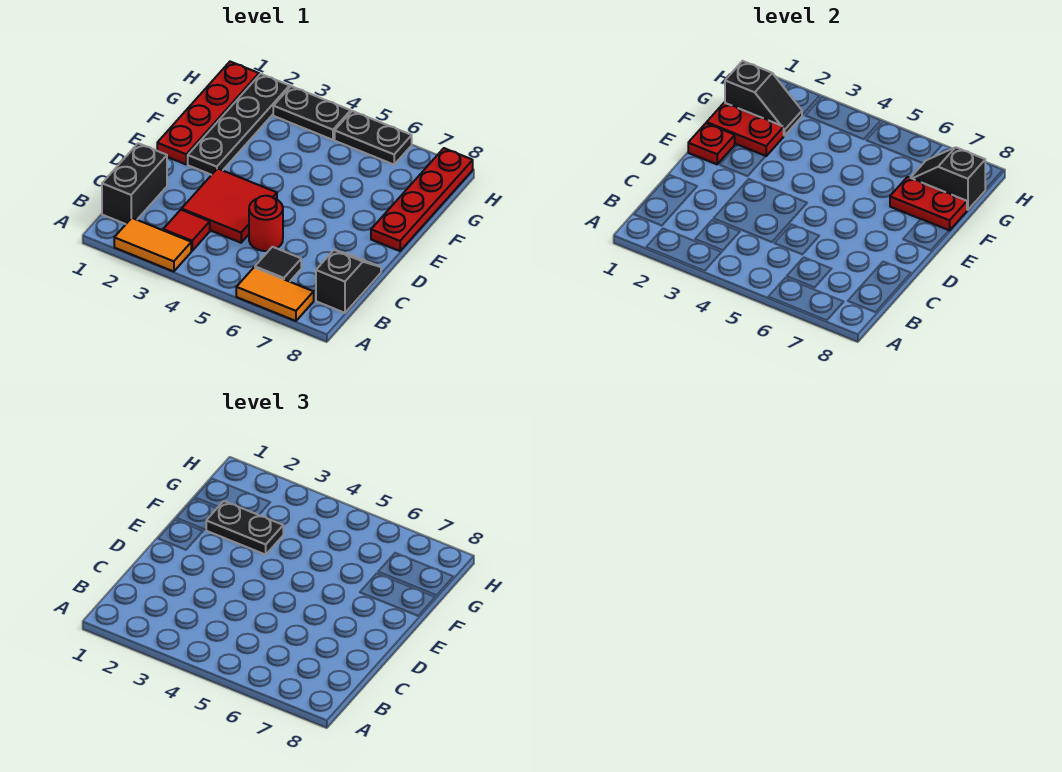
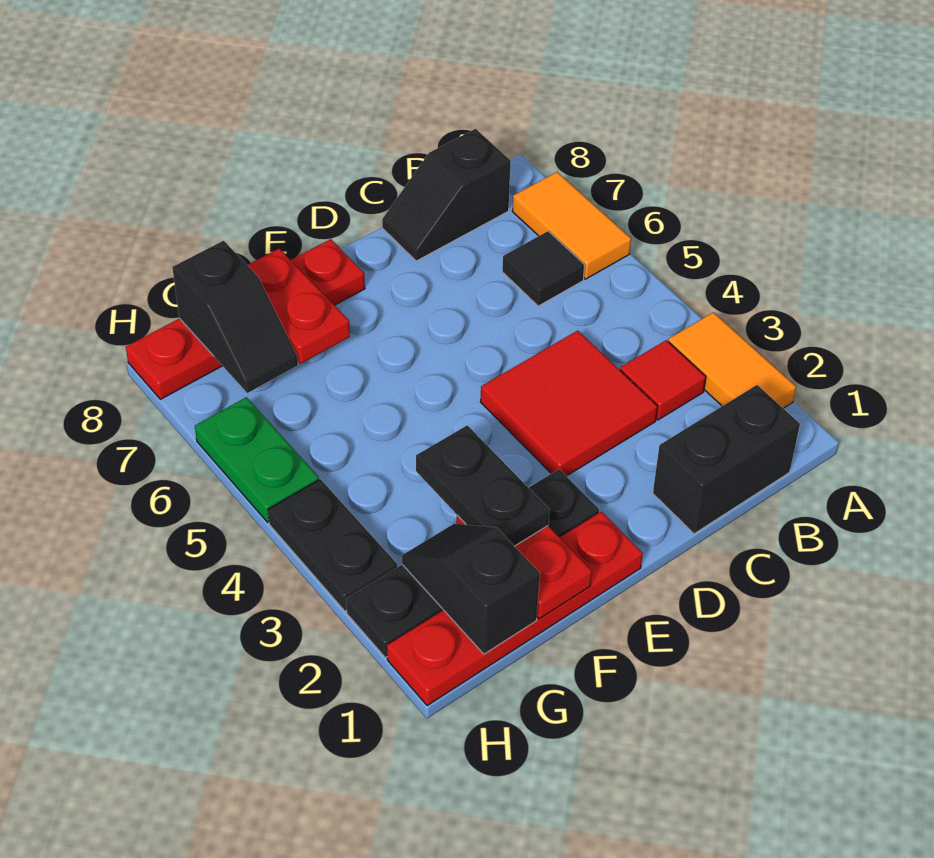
red 1x1 round brick [249,196,283,251] -> none
red 1x1 plate [688,123,735,164] -> none
black 1x2 plate [335,111,412,165] -> green 1x2 plate [195,397,319,522]

